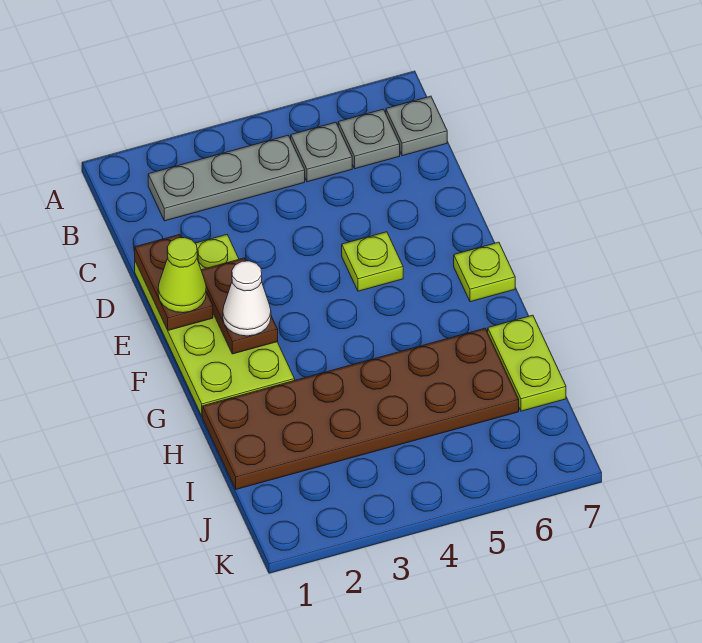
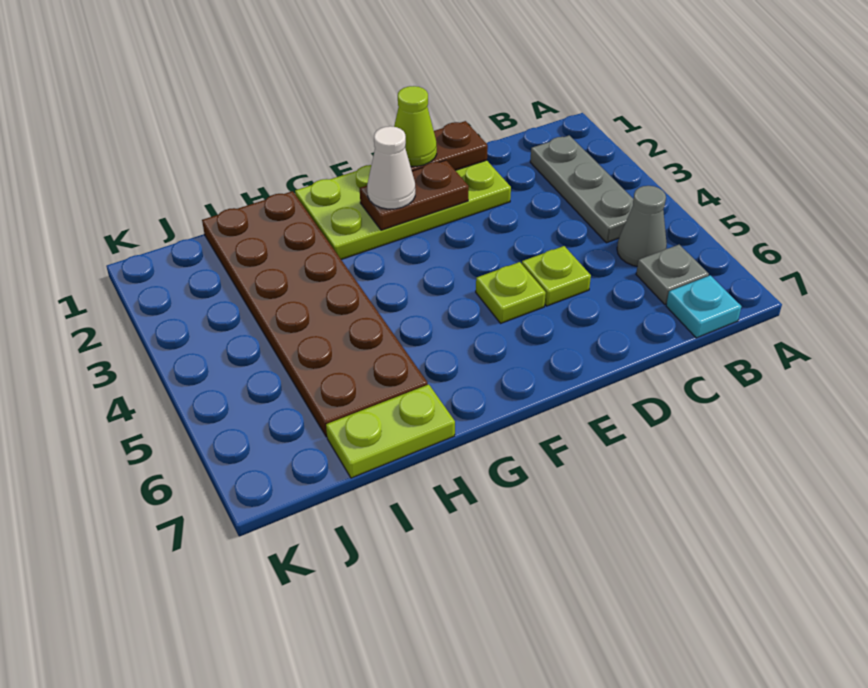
grey 1x1 plate [291,122,352,182] -> grey 1x1 cone [617,186,667,266]
grey 1x1 plate [386,96,447,156] -> cyan 1x1 plate [666,275,741,338]
lime 1x1 plate [454,242,515,302] -> lime 1x1 plate moved to [522,246,591,306]

